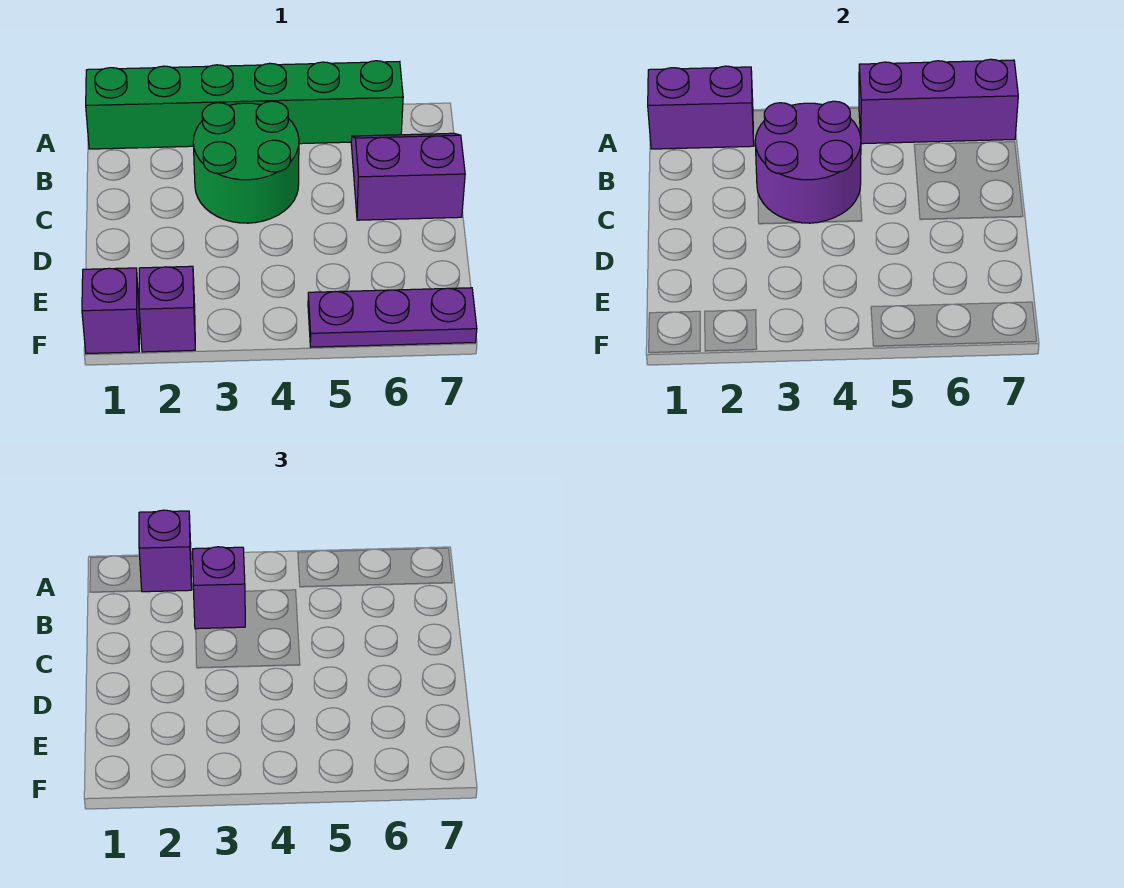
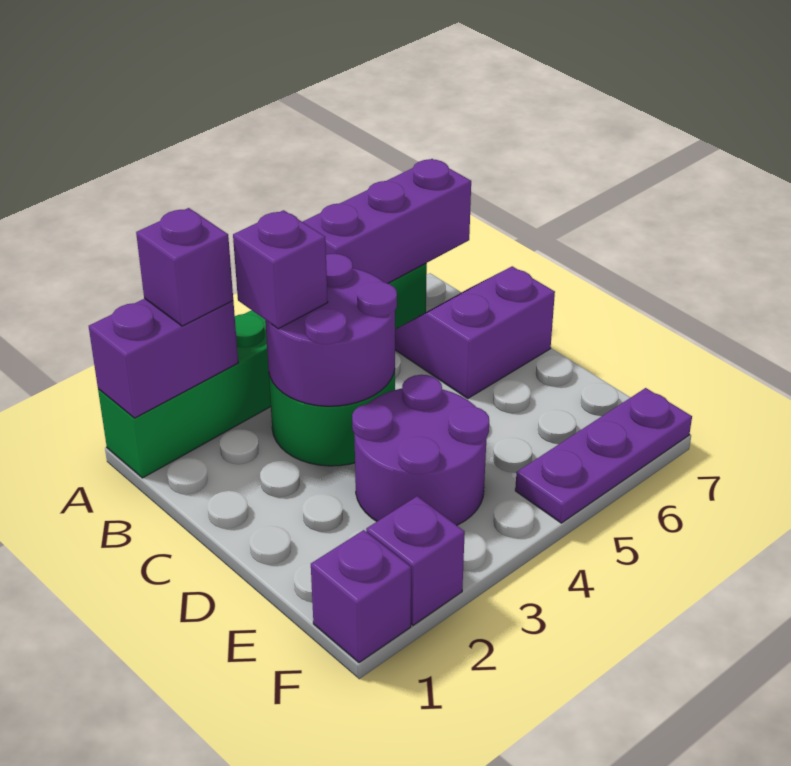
none -> purple 2x2 round brick [352,375,489,525]

